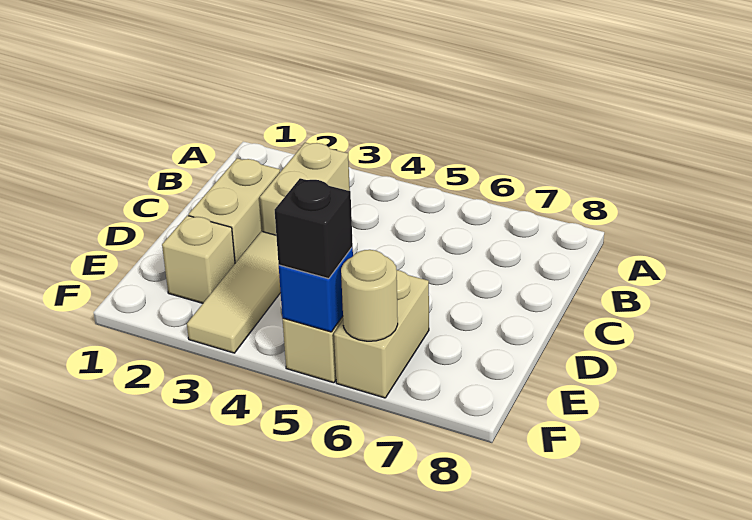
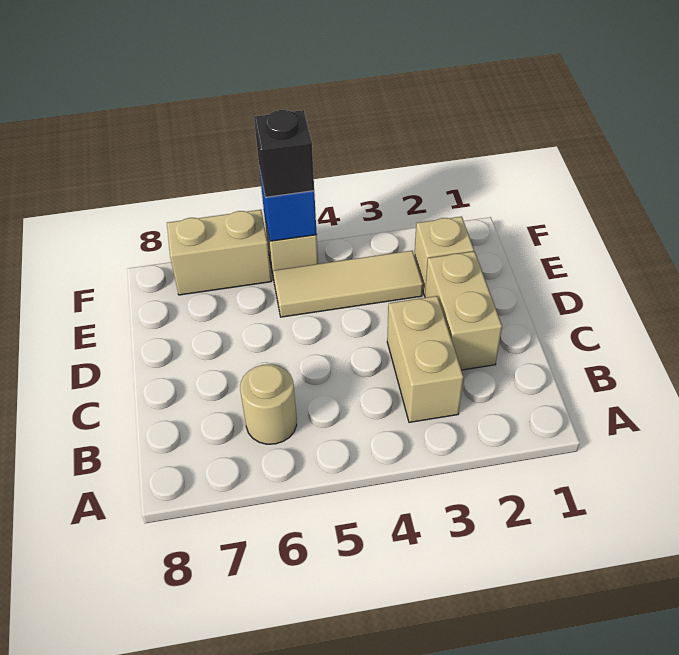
tan 1x3 tile [187,231,281,353] -> tan 1x3 tile turned to [273,251,423,317]
tan 1x2 brick [334,270,429,398] -> tan 1x2 brick turned to [167,210,272,295]
tan 1x1 round brick [341,250,398,341] -> tan 1x1 round brick moved to [240,364,297,444]

